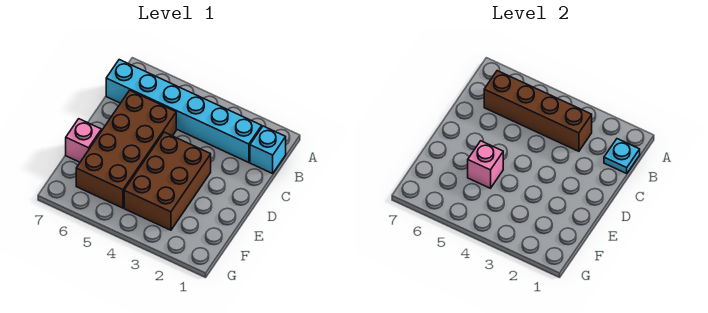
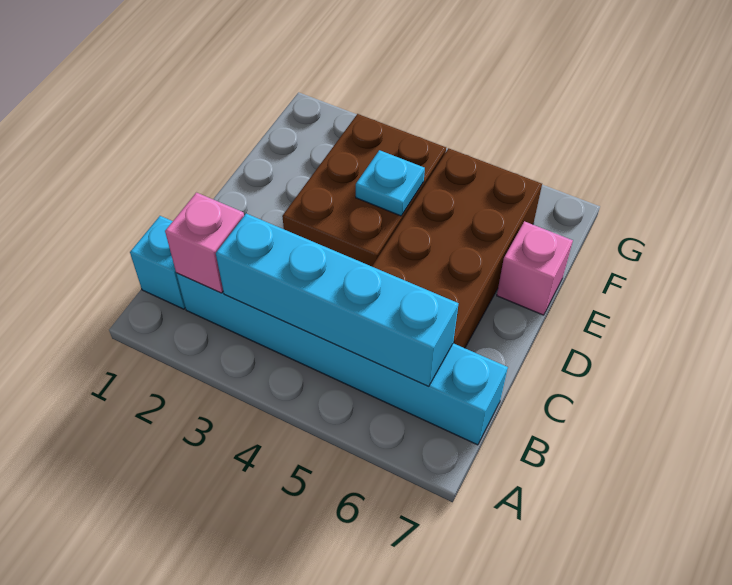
cyan 1x1 plate [604,139,640,173] -> cyan 1x1 plate moved to [356,150,425,216]
brown 1x4 brick [484,71,592,151] -> cyan 1x4 brick [216,213,458,386]
pink 1x1 brick [468,141,503,188] -> pink 1x1 brick moved to [165,193,244,293]

